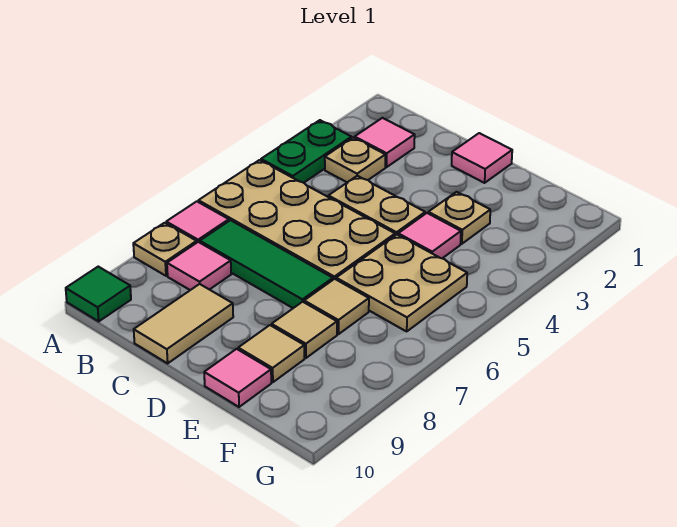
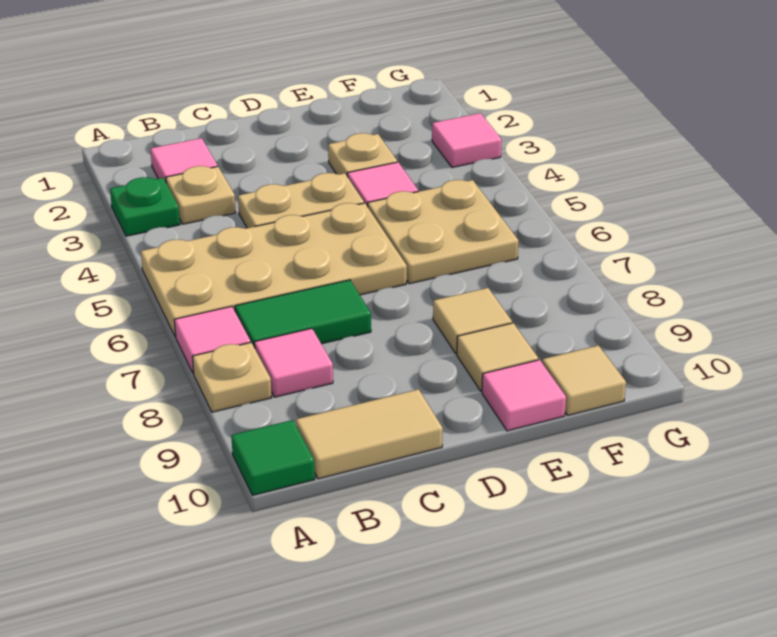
green 1x2 plate [261,120,352,183] -> green 1x1 plate [110,177,180,236]
green 1x3 tile [200,220,333,308] -> green 1x2 tile [235,280,371,348]
tan 1x2 tile [134,284,233,363] -> tan 1x2 tile turned to [296,389,443,479]
pink 1x1 tile [452,133,512,183] -> pink 1x1 tile moved to [432,113,501,168]
tan 1x1 tile [304,279,369,334] -> tan 1x1 tile moved to [542,345,626,415]

